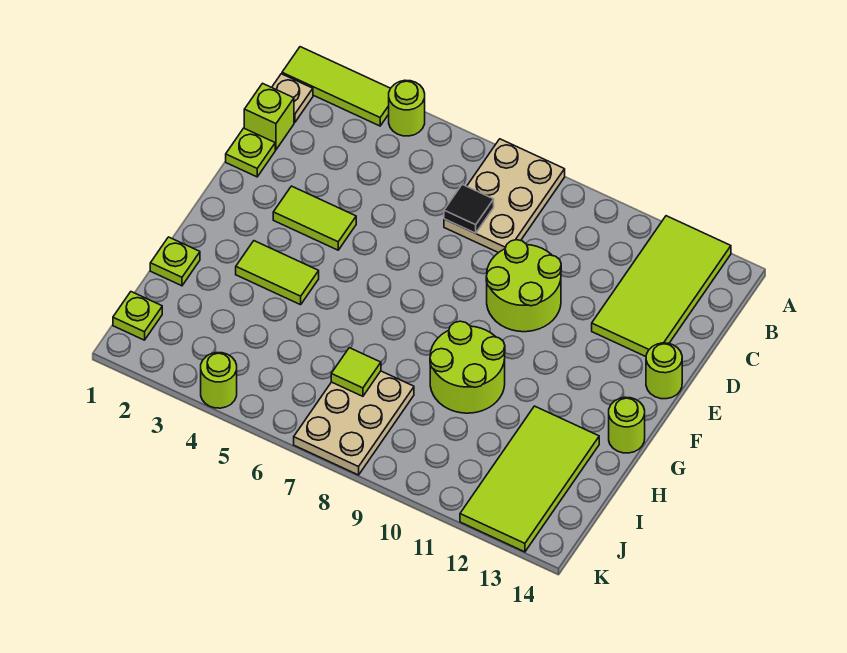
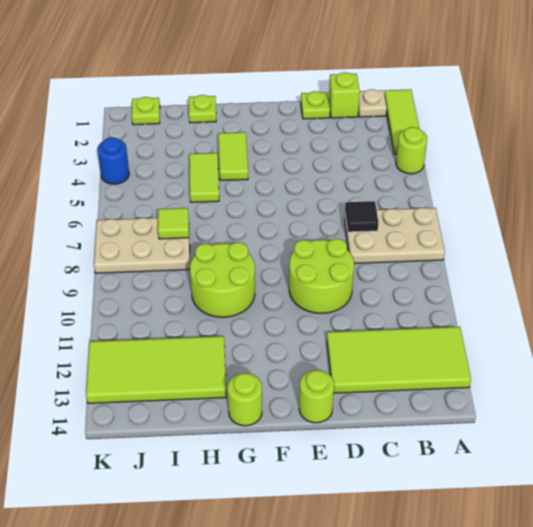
lime 1x2 tile [273,186,356,250] -> lime 1x2 tile moved to [189,153,219,202]
lime 1x1 round brick [201,353,237,408] -> blue 1x1 round brick [98,137,129,184]

